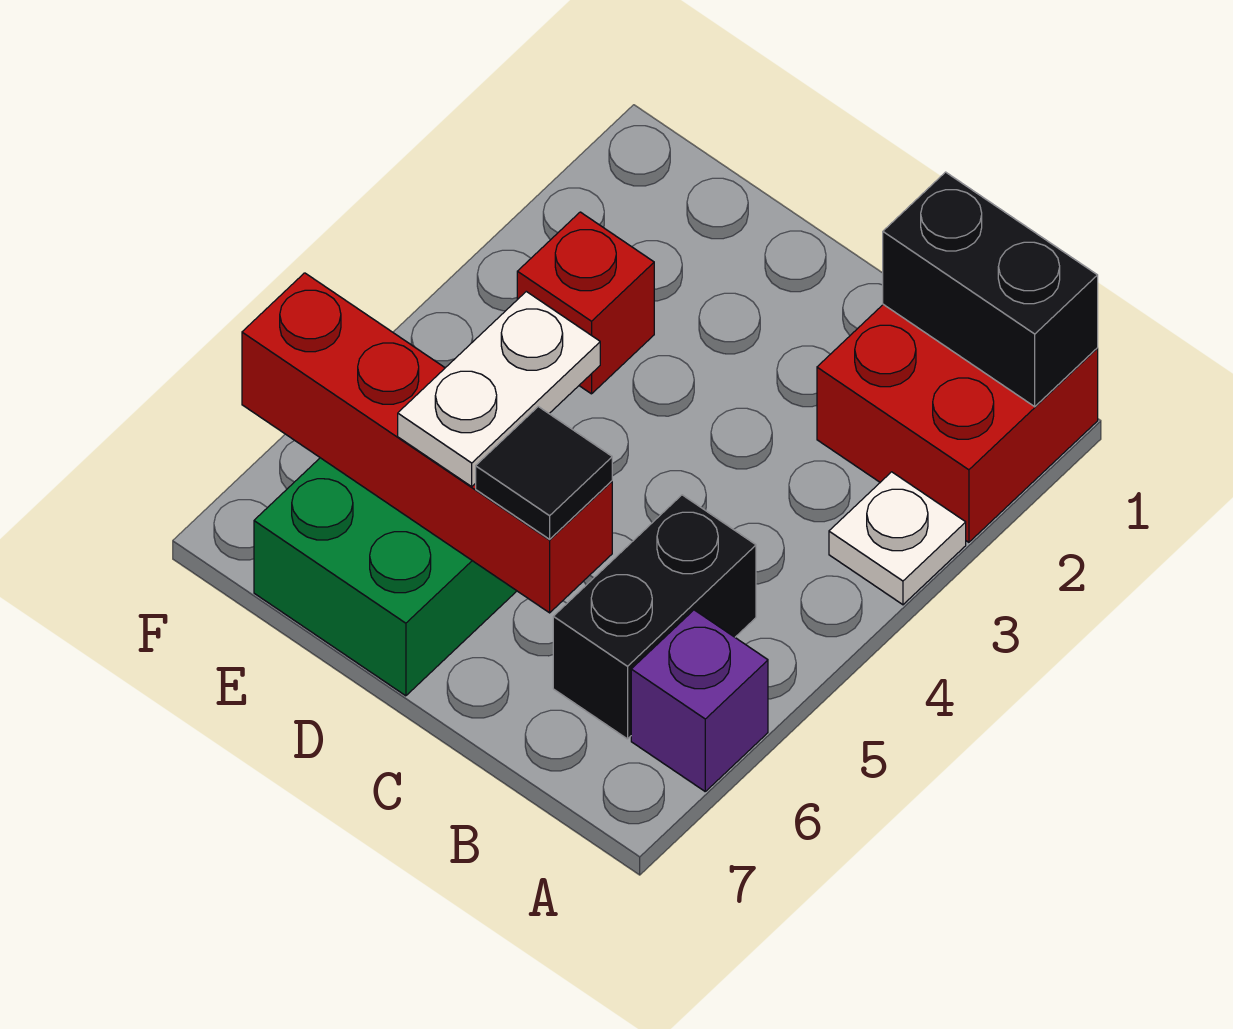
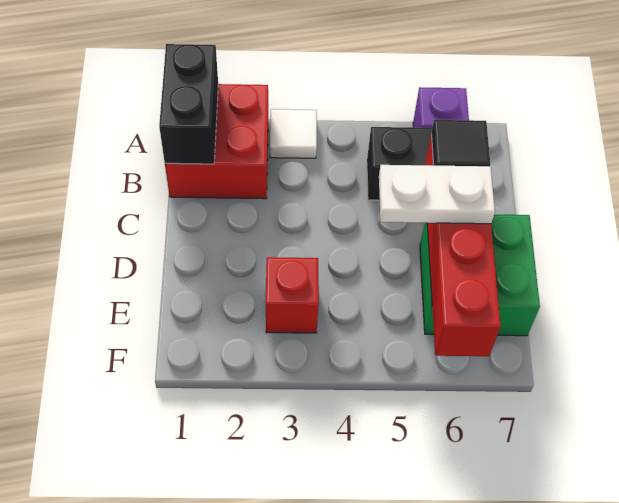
white 1x1 plate [829,472,966,605] -> white 1x1 tile [270,109,317,158]

